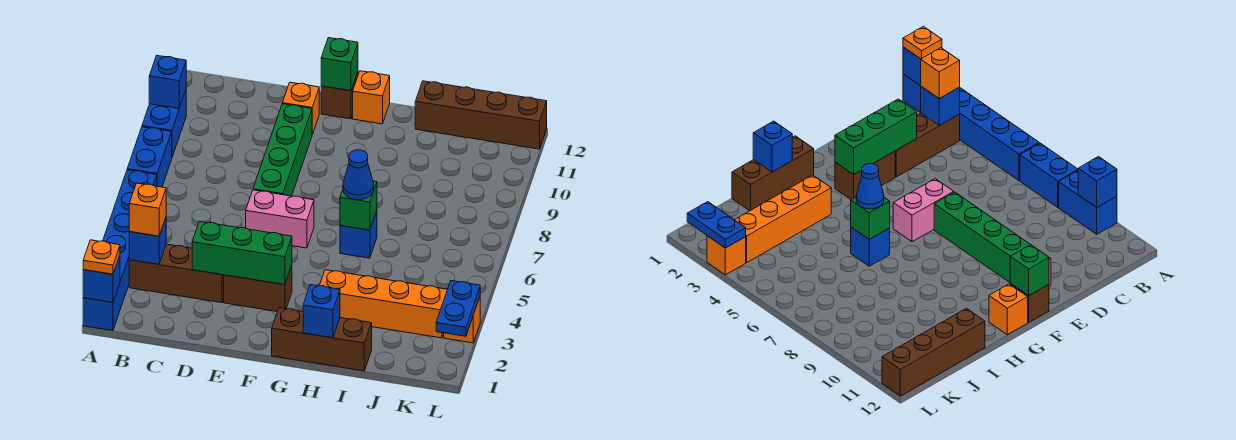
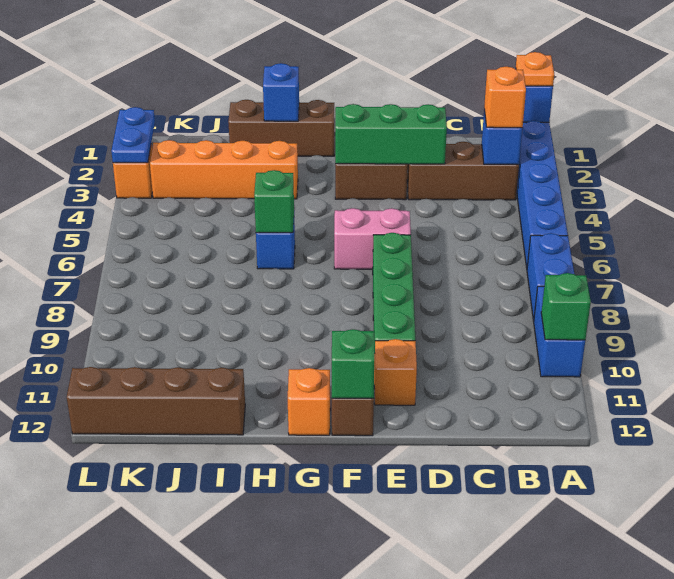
blue 1x1 brick [149,56,187,108] -> green 1x1 brick [541,273,591,340]
blue 1x1 cone [343,150,374,200] -> none

